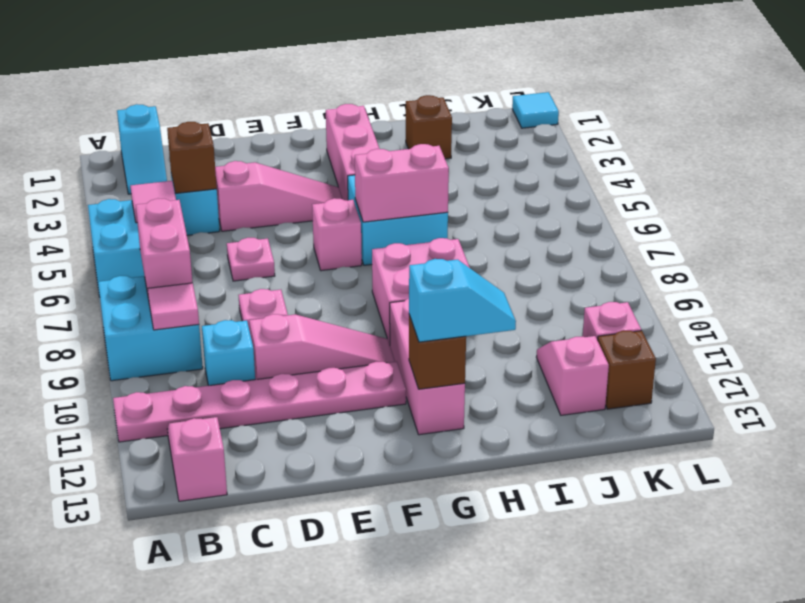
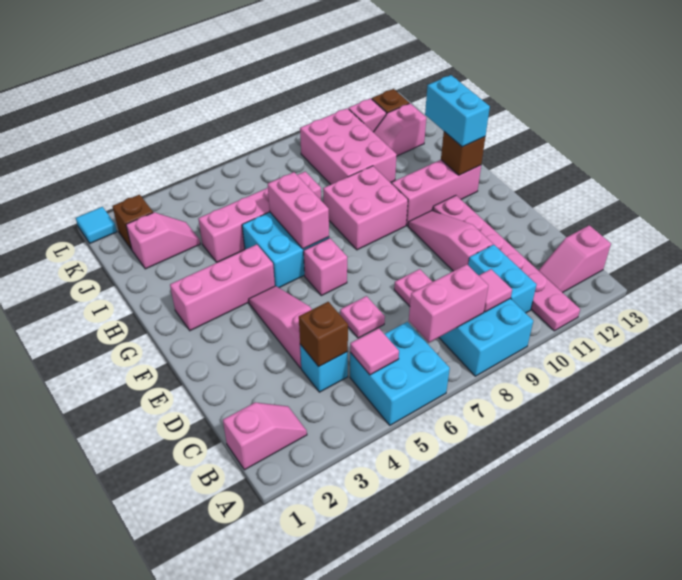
cyan 1x2 slope [117,104,167,194] -> pink 1x2 slope [223,402,307,470]
cyan 1x1 brick [202,320,255,386] -> cyan 1x2 brick [468,245,537,313]
cyan 1x2 slope [409,259,516,342] -> cyan 1x2 brick [425,75,490,147]
brown 1x1 brick [406,95,452,159] -> brown 1x1 brick moved to [113,195,153,250]
none -> pink 1x4 brick [198,172,321,262]
none -> pink 2x3 brick [300,108,397,184]
none -> pink 1x2 slope [126,212,200,269]

